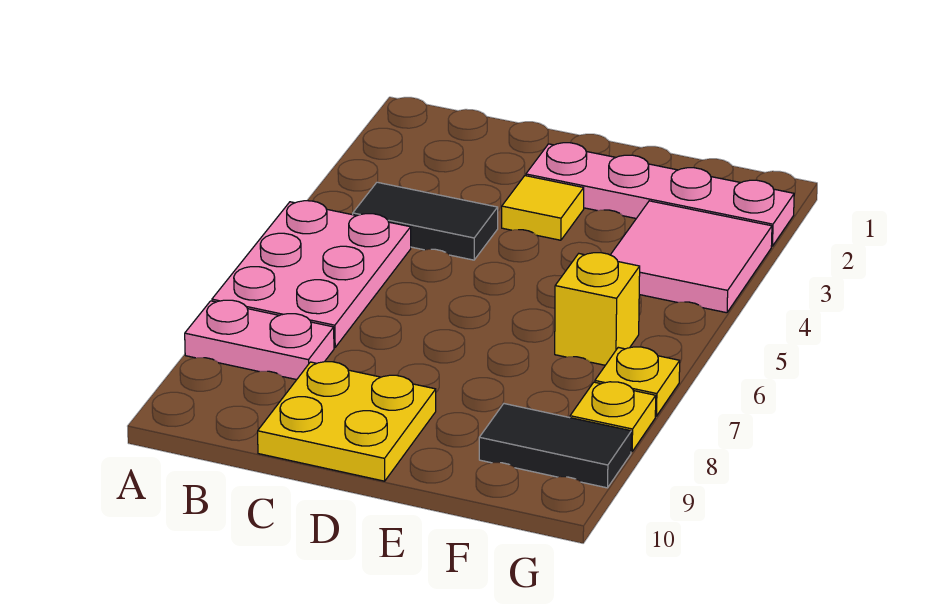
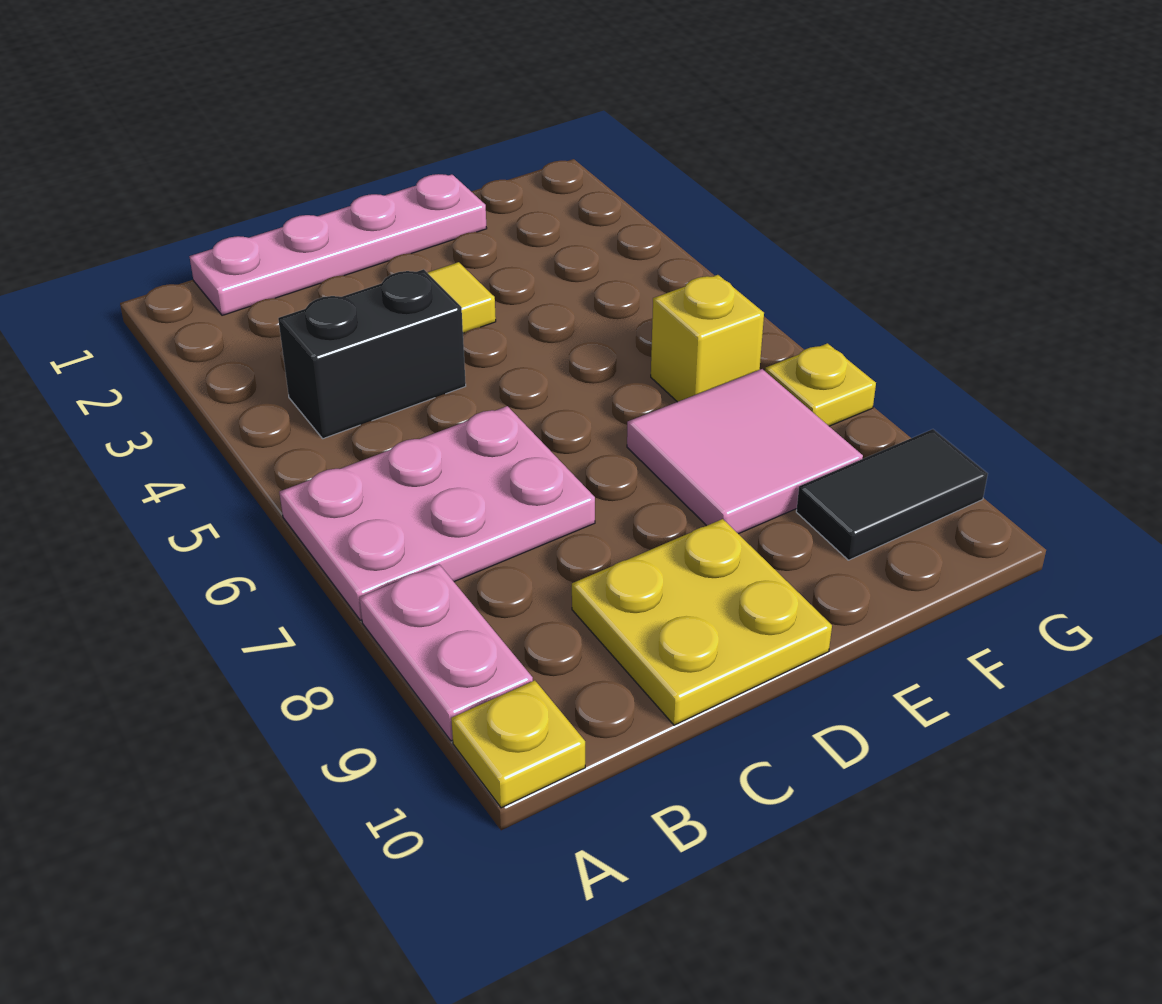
pink 2x3 plate [212,201,411,348] -> pink 2x3 plate turned to [279,406,595,620]
pink 1x2 plate [185,300,334,380] -> pink 1x2 plate turned to [359,565,533,741]
black 1x2 tile [353,182,498,260] -> black 1x2 brick [278,269,466,439]
pink 1x4 plate [526,143,794,246] -> pink 1x4 plate moved to [189,174,487,315]
pink 2x2 tile [611,201,772,313] -> pink 2x2 tile moved to [627,369,863,534]
yellow 1x1 plate [570,382,656,452] -> yellow 1x1 plate moved to [451,680,585,808]

